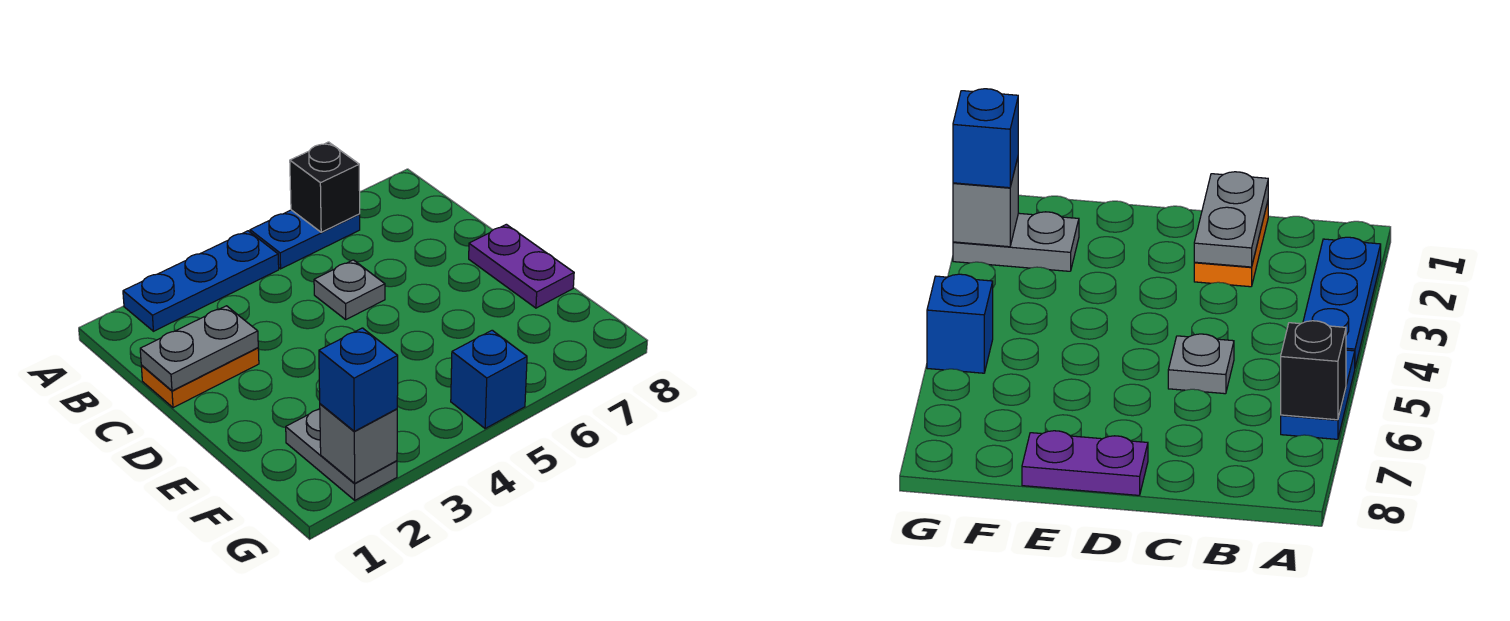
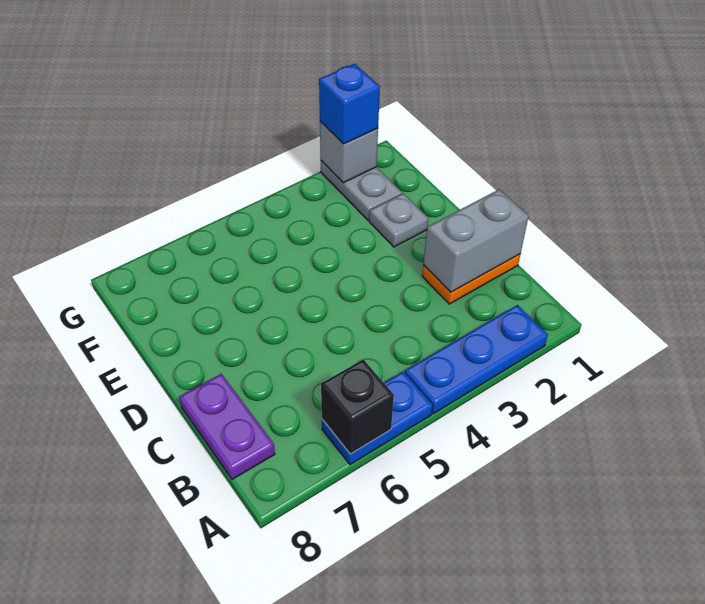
grey 1x2 plate [140,306,258,391] -> grey 1x2 brick [423,189,529,292]
grey 1x1 plate [314,260,385,319] -> grey 1x1 plate moved to [369,194,428,247]
purple 1x2 plate [469,224,574,308] -> purple 1x2 plate moved to [179,374,275,479]
blue 1x1 brick [451,330,527,428] -> none

